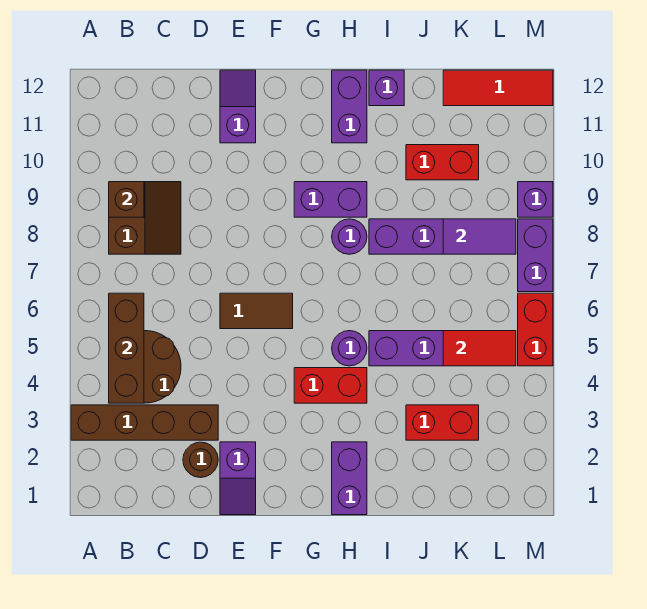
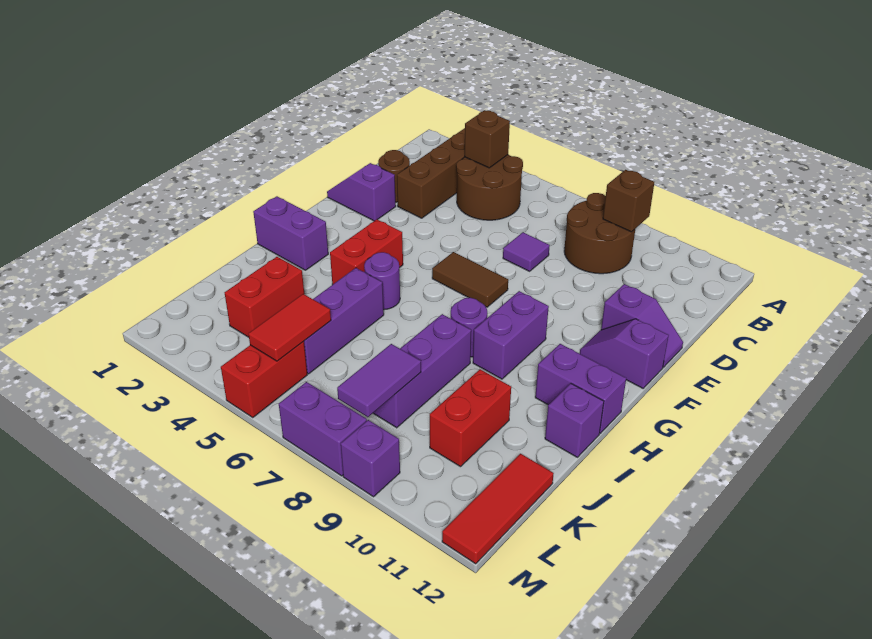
brown 1x3 brick [109,293,144,403] -> brown 1x1 brick [465,110,510,168]
brown 2x2 slope [109,182,181,254] -> brown 2x2 round brick [564,193,635,274]
none -> purple 1x1 tile [503,232,550,271]
brown 1x2 tile [220,293,293,329] -> brown 1x2 tile turned to [432,252,508,307]
none -> purple 1x2 slope [580,319,669,388]
red 1x2 brick [518,293,553,366] -> red 1x2 brick turned to [221,341,307,418]

